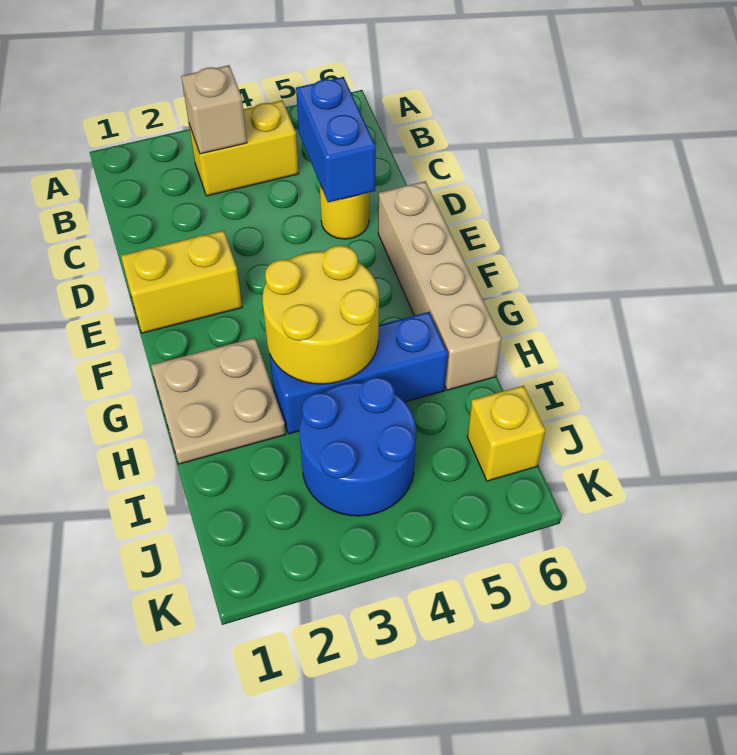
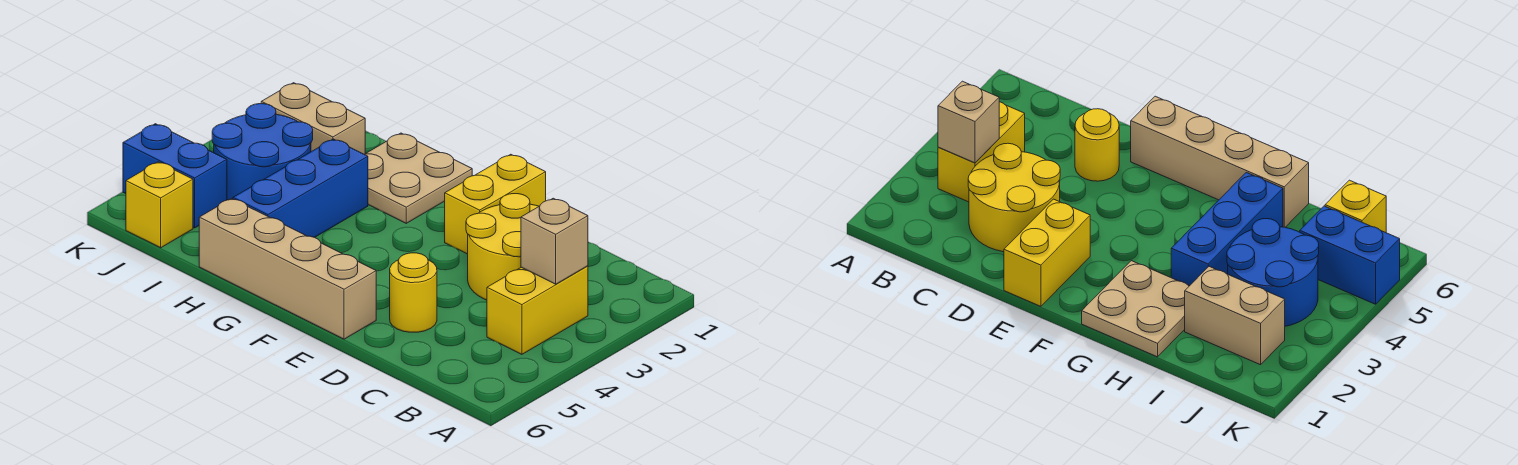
blue 1x2 brick [296,77,376,202] -> blue 1x2 brick moved to [123,124,227,228]
yellow 2x2 round brick [263,245,379,384] -> yellow 2x2 round brick moved to [466,194,539,300]
none -> tan 1x2 brick [261,83,365,154]

